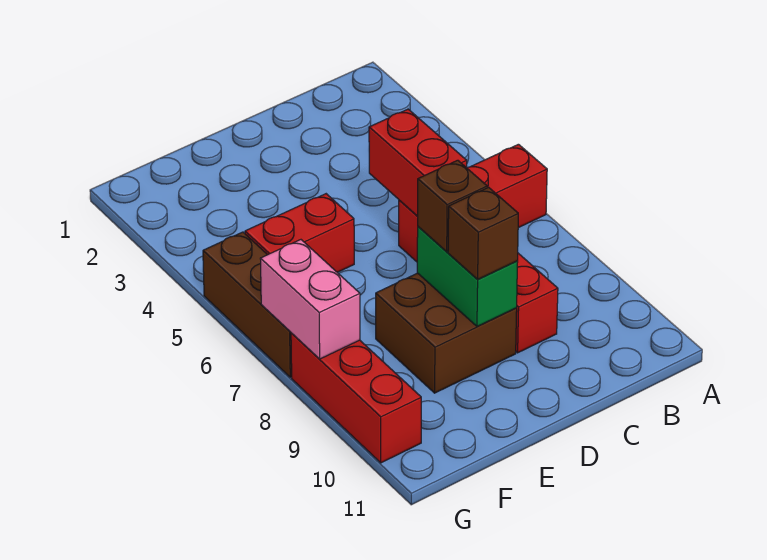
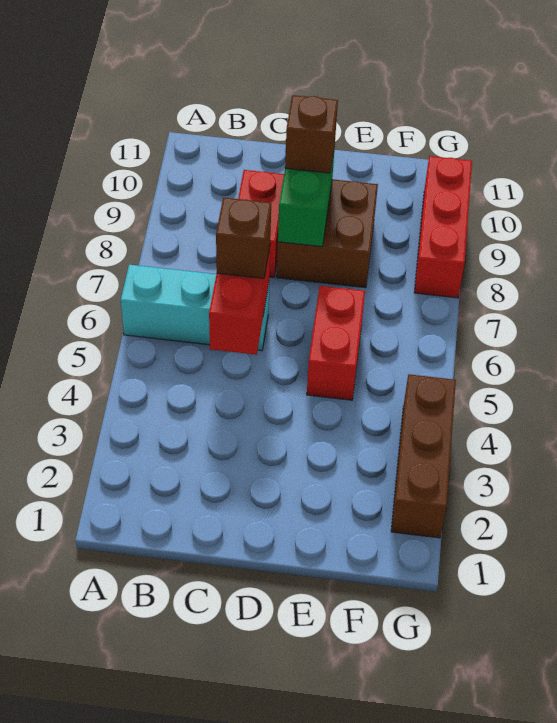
red 1x3 brick [399,144,547,262] -> cyan 1x3 brick [121,265,269,351]
brown 1x1 brick [417,160,487,252] -> brown 1x1 brick moved to [216,197,271,278]
red 1x2 brick [245,194,354,272] -> red 1x2 brick turned to [307,286,365,400]
brown 1x3 brick [203,232,292,377] -> brown 1x3 brick moved to [391,374,456,538]
pink 1x2 brick [260,240,360,359] -> none

